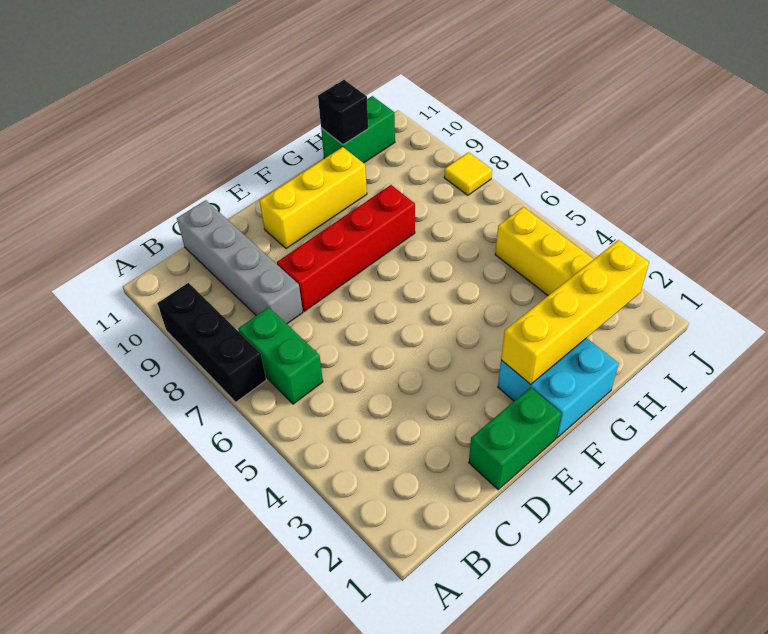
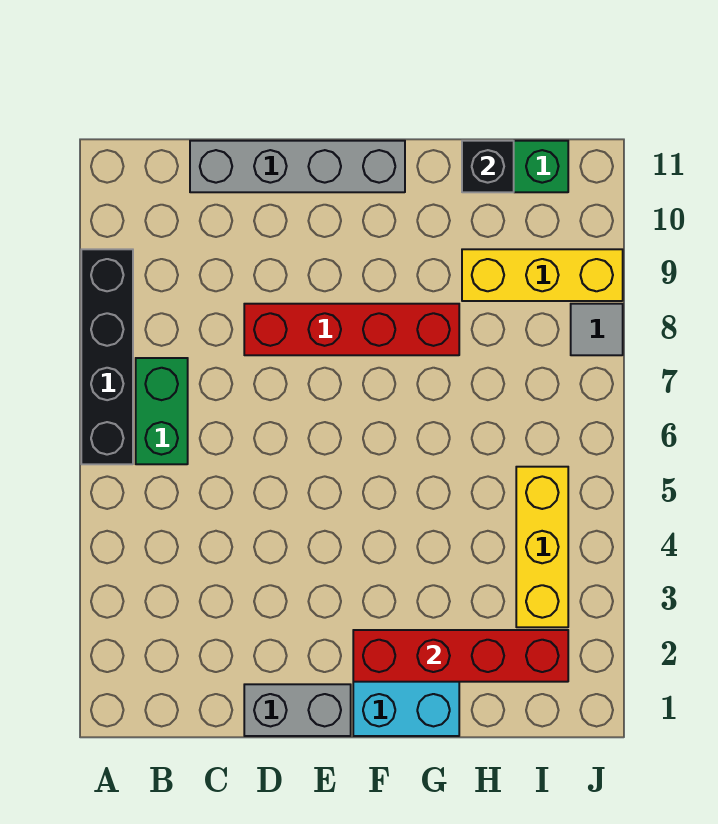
black 1x3 brick [158,283,266,402] -> black 1x4 brick [81,249,133,464]
grey 1x4 brick [177,200,303,324] -> grey 1x4 brick turned to [190,141,405,192]
green 1x2 brick [469,388,561,490] -> grey 1x2 brick [244,684,351,736]
yellow 1x3 brick [260,147,367,249] -> yellow 1x3 brick moved to [462,249,623,301]
yellow 1x4 brick [501,240,649,384] -> red 1x4 brick [353,630,568,682]
yellow 1x1 tile [444,152,492,195] -> grey 1x1 tile [571,304,623,355]

